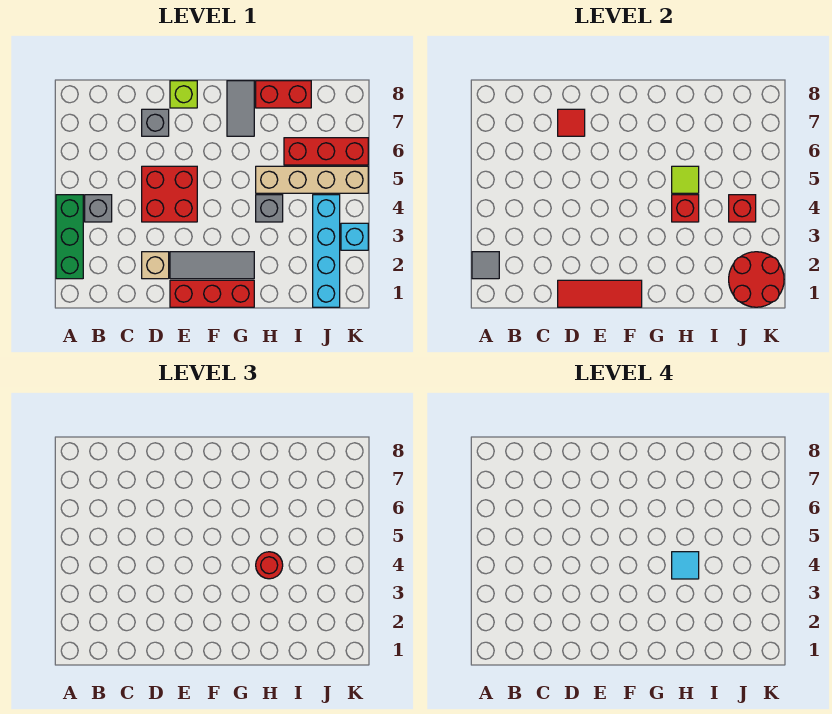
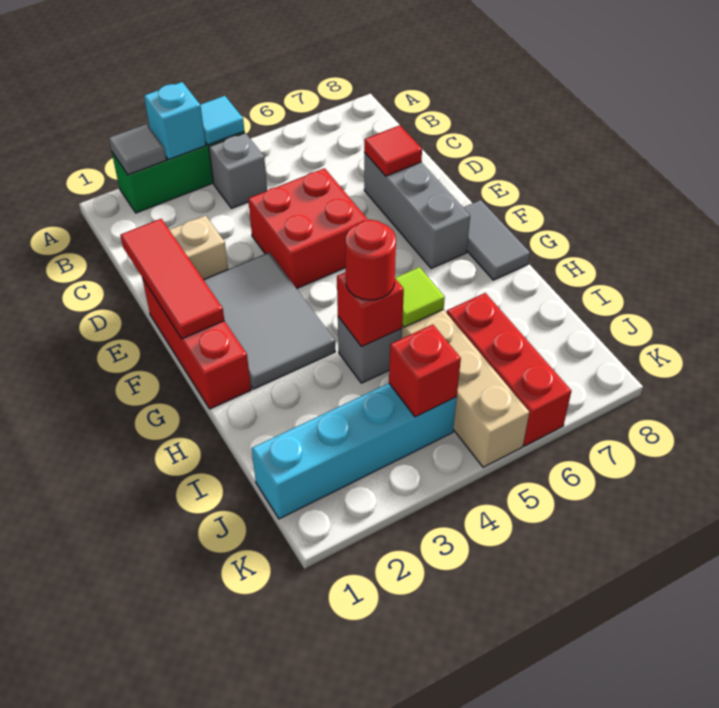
grey 1x1 brick [142,109,169,136] -> grey 1x3 brick [364,153,470,268]
grey 1x3 tile [170,252,254,279] -> grey 2x3 tile [204,253,335,389]
lime 1x1 brick [170,81,197,108] -> none
grey 1x2 tile [227,81,254,136] -> grey 1x2 tile turned to [463,200,530,280]
cyan 1x1 tile [672,552,699,579] -> cyan 1x1 tile moved to [200,96,244,145]
red 1x2 brick [256,81,311,108] -> none
red 2x2 round brick [729,252,784,307] -> none
cyan 1x1 brick [341,223,368,250] -> cyan 1x1 brick moved to [144,82,206,160]

